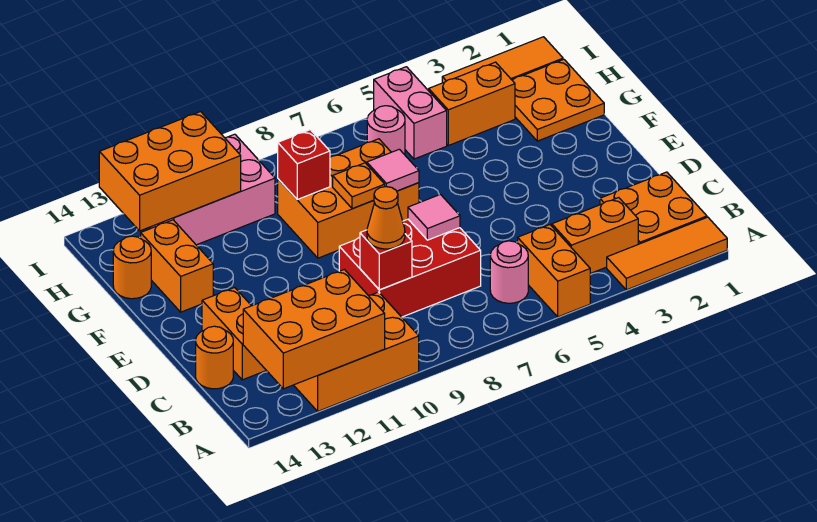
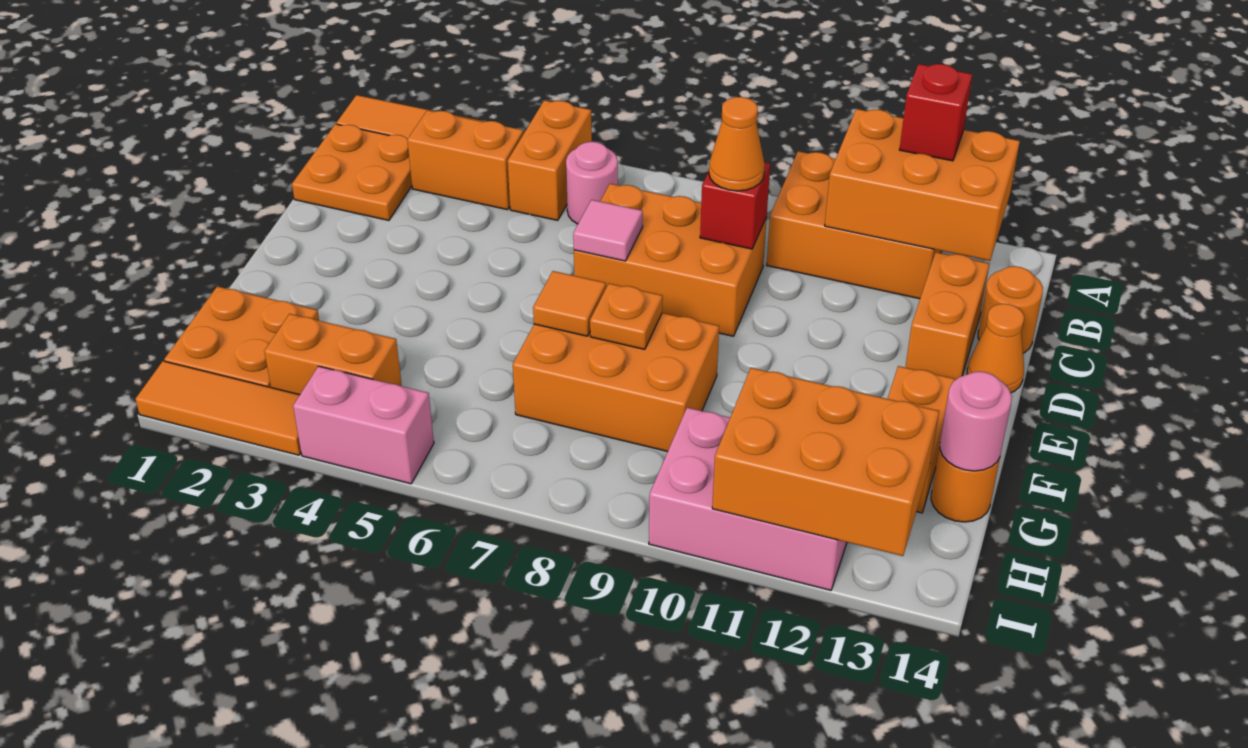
red 2x3 brick [339,219,481,317] -> orange 2x3 brick [574,184,767,336]
none -> orange 1x1 cone [967,304,1024,393]
pink 1x1 tile [367,149,419,191] -> orange 1x1 tile [533,271,606,336]
red 1x1 brick [278,130,330,199] -> red 1x1 brick moved to [899,64,972,161]
pink 1x2 brick [374,67,447,159] -> pink 1x2 brick turned to [293,366,434,484]
pink 1x1 round brick [367,106,405,155] -> pink 1x1 round brick moved to [940,372,1012,471]

